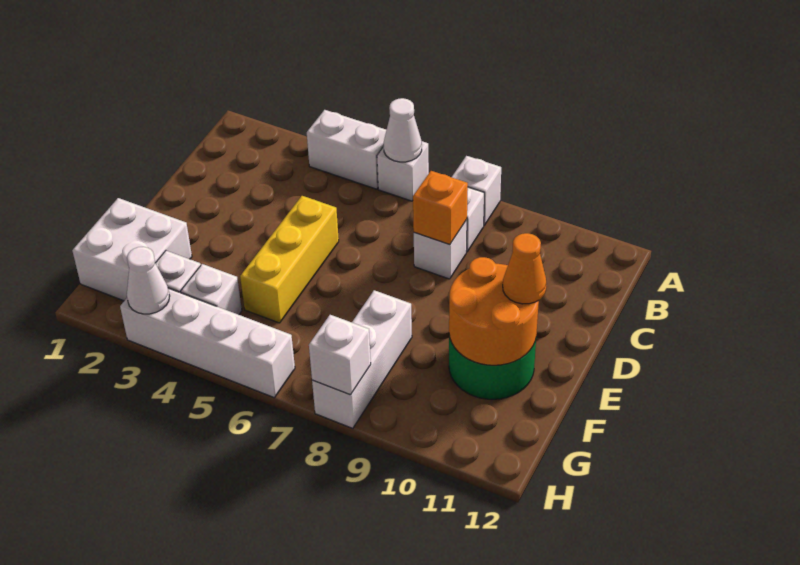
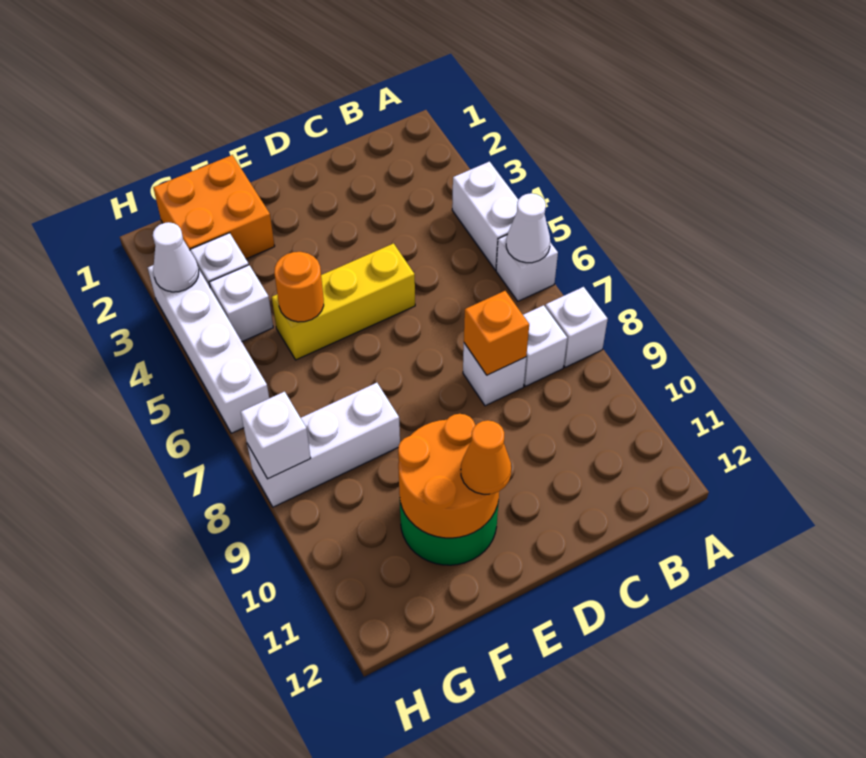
white 2x2 brick [72,198,192,301] -> orange 2x2 brick [153,155,275,259]
none -> orange 1x1 round brick [274,252,324,322]

